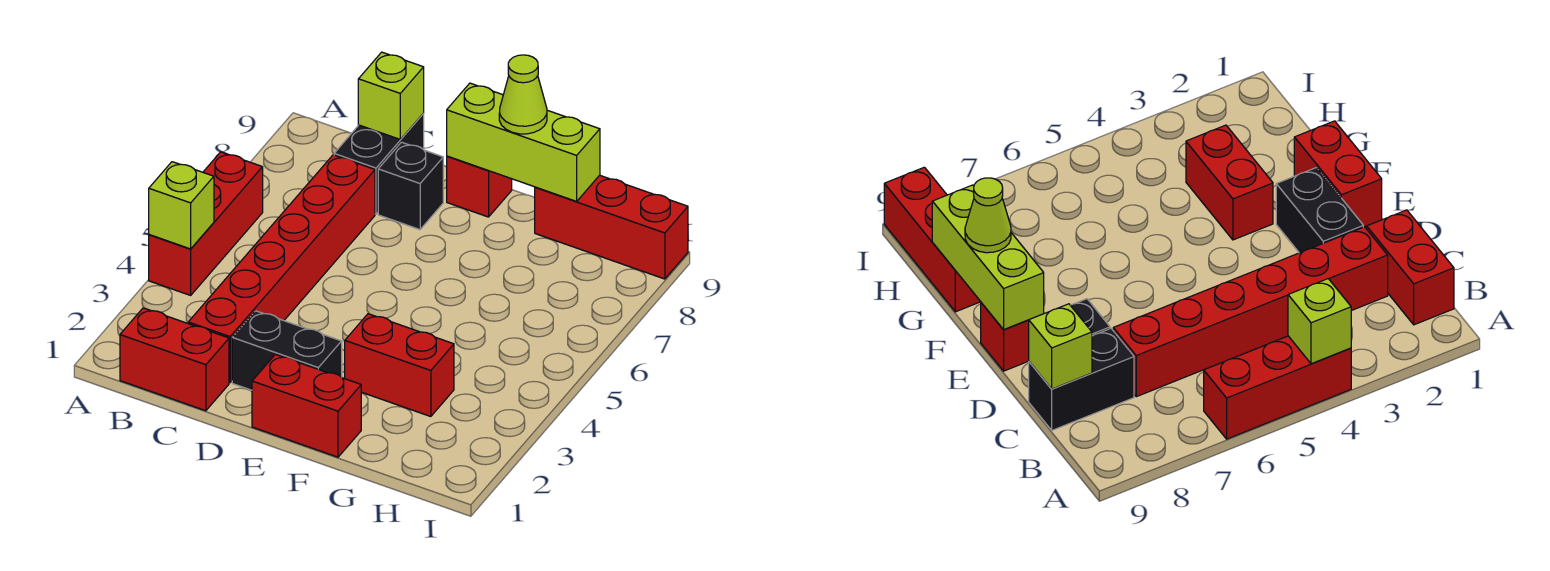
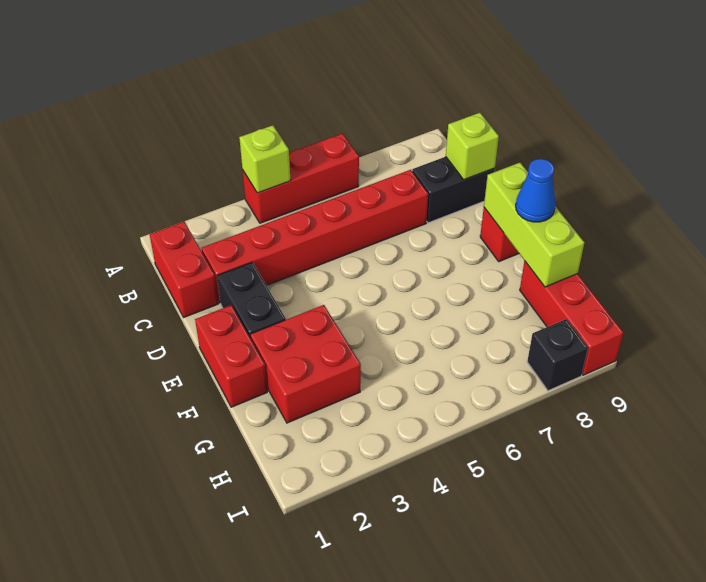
black 1x1 brick [378,142,443,230] -> black 1x1 brick moved to [527,319,588,391]
red 1x2 brick [345,314,454,417] -> red 2x2 brick [250,305,361,423]
lime 1x1 cone [499,55,547,134] -> blue 1x1 cone [516,159,556,222]

